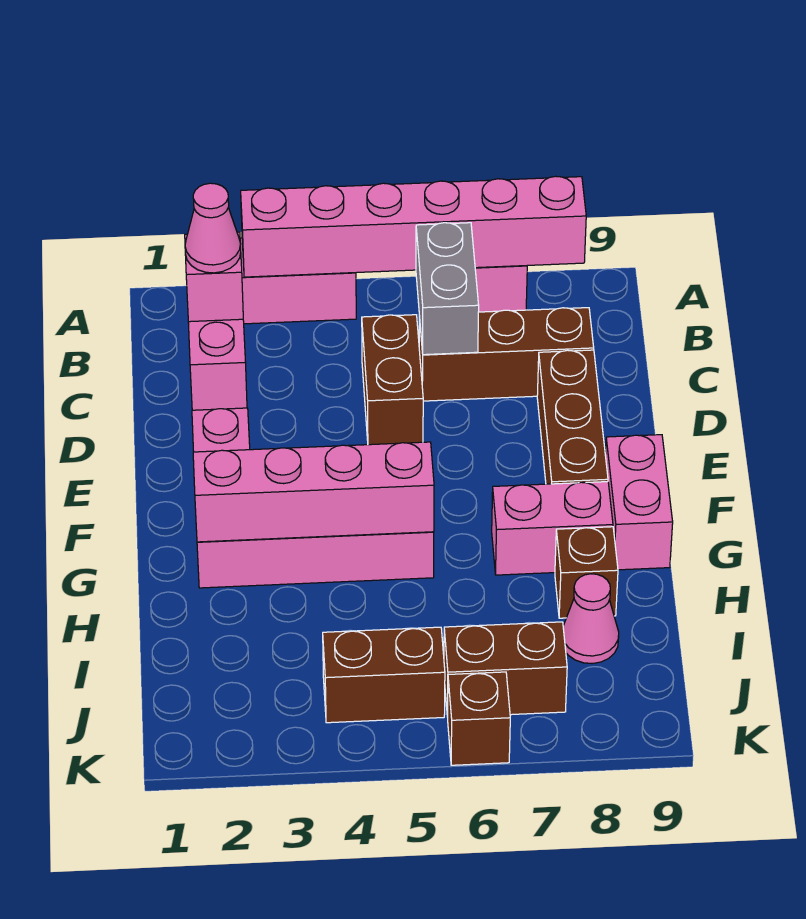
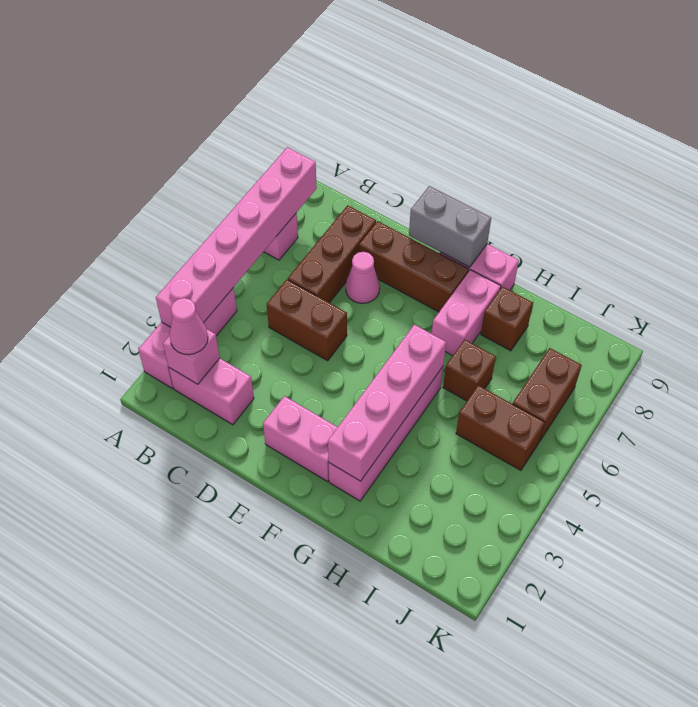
grey 1x2 brick [416,223,479,355] -> grey 1x2 brick moved to [409,186,491,267]
pink 1x1 cone [563,574,619,664] -> pink 1x1 cone moved to [346,252,380,303]
brown 1x2 brick [323,627,445,723] -> brown 1x2 brick turned to [456,385,544,470]
brown 1x1 brick [448,672,510,765] -> brown 1x1 brick moved to [443,340,496,401]

